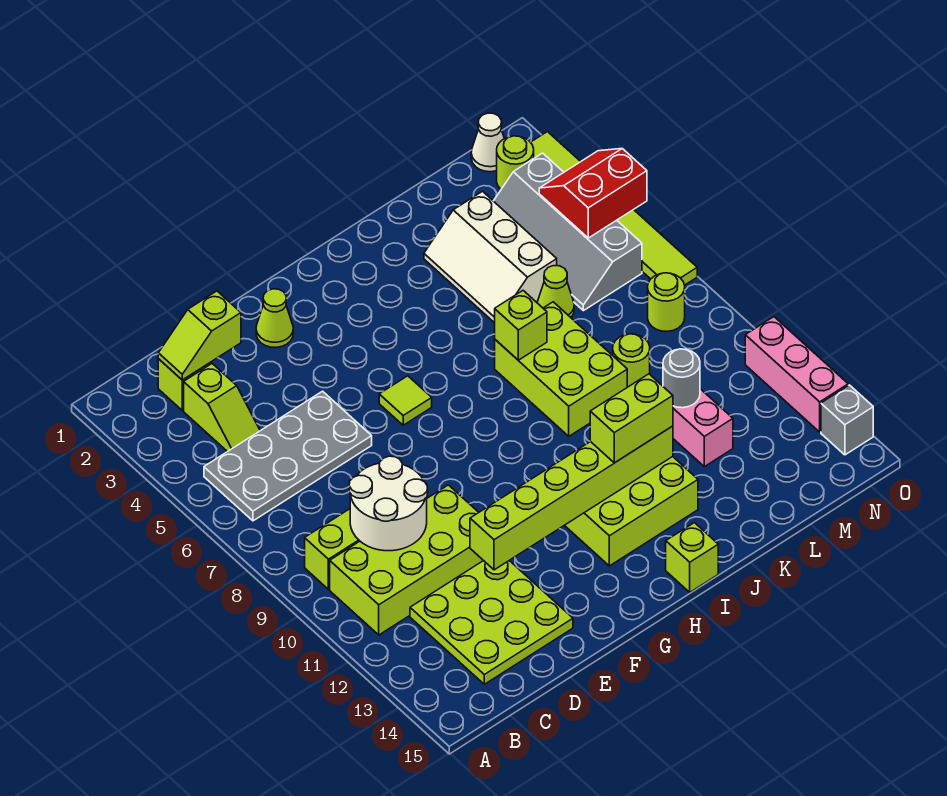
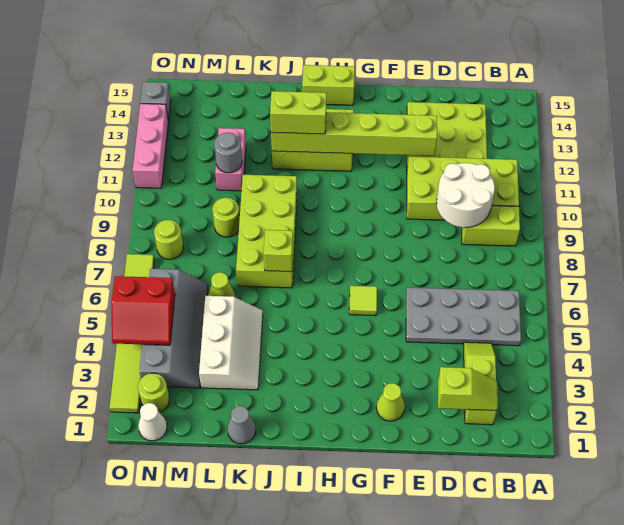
lime 1x1 brick [666,523,718,592] -> lime 1x2 brick [302,65,355,105]
lime 2x3 brick [495,302,627,436] -> lime 2x4 brick [236,175,297,288]
none -> grey 1x1 cone [227,406,256,444]

